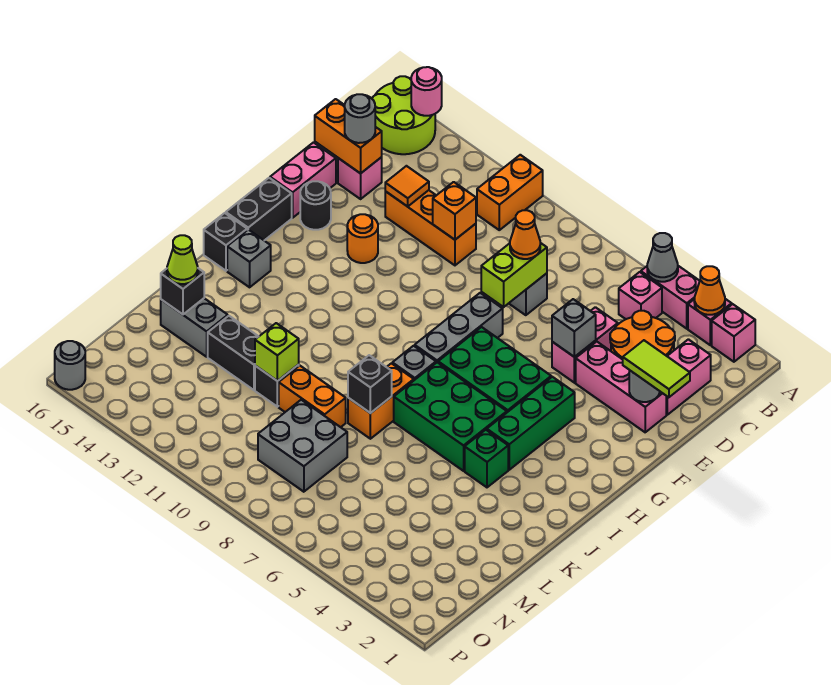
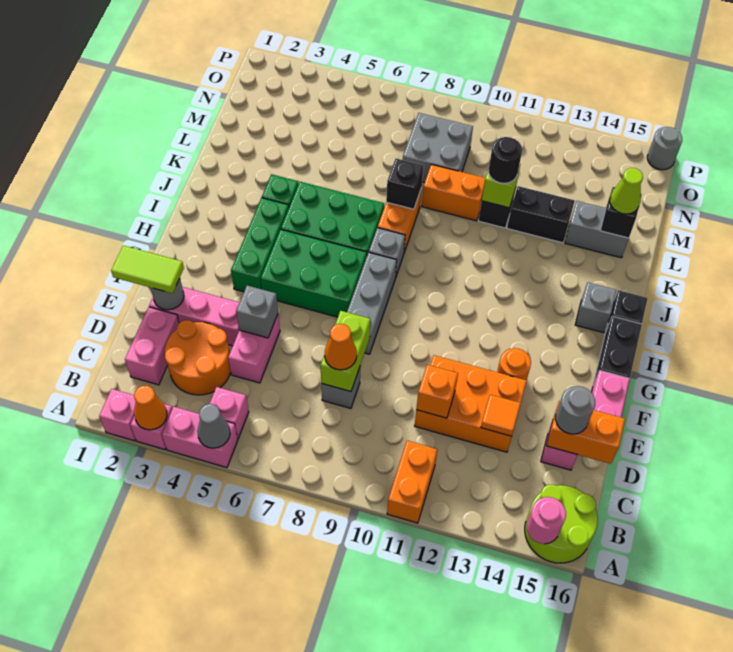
orange 1x3 brick [385,190,476,265] -> orange 2x3 brick [415,355,527,452]
black 1x1 round brick [300,181,331,230] -> black 1x1 round brick moved to [488,137,522,183]

